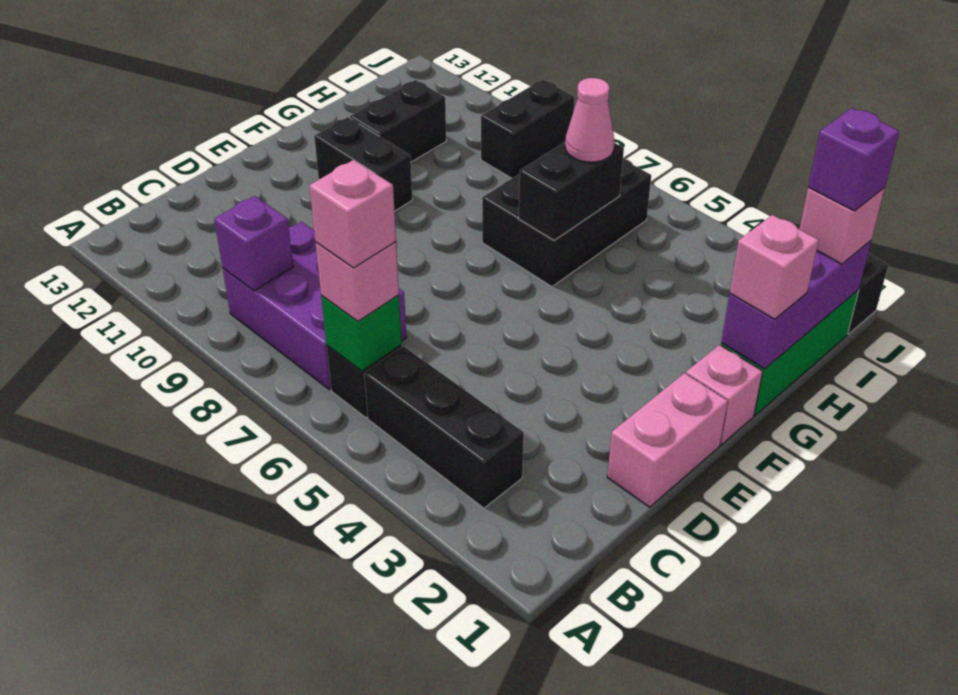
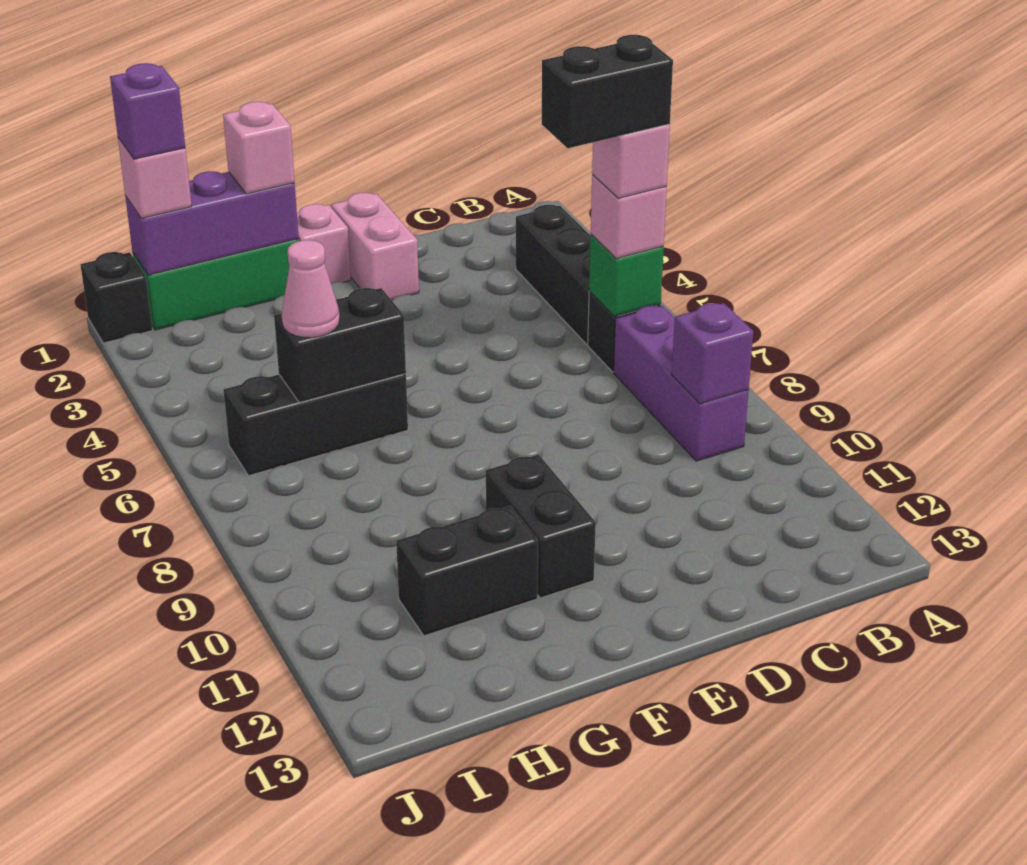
purple 2x3 brick [223,222,406,390] -> purple 1x3 brick [614,306,749,461]
pink 1x2 brick [607,373,728,507] -> pink 1x2 brick turned to [331,193,419,300]
black 2x3 brick [482,159,651,287] -> black 1x3 brick [224,374,408,476]
black 1x2 brick [481,79,574,178] -> black 1x2 brick moved to [542,35,673,148]

